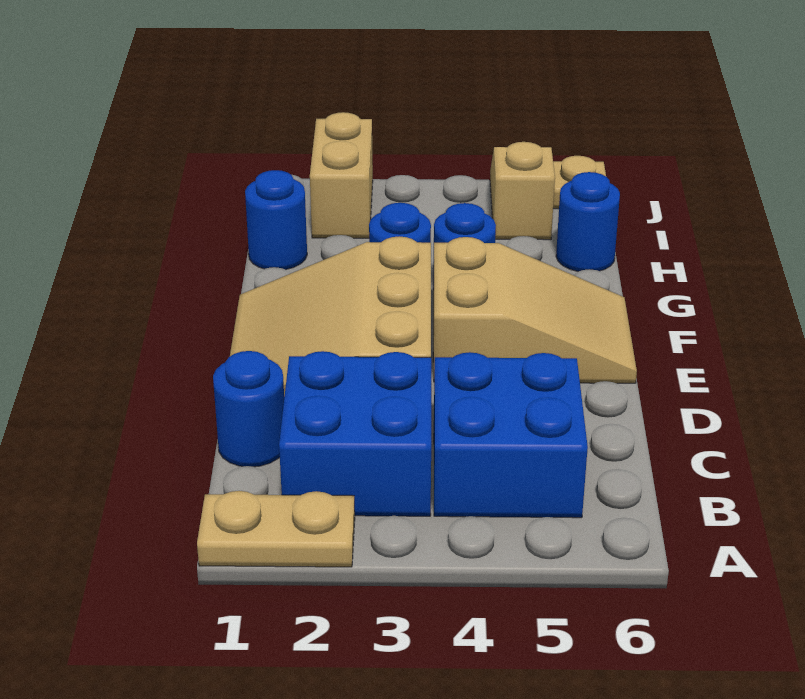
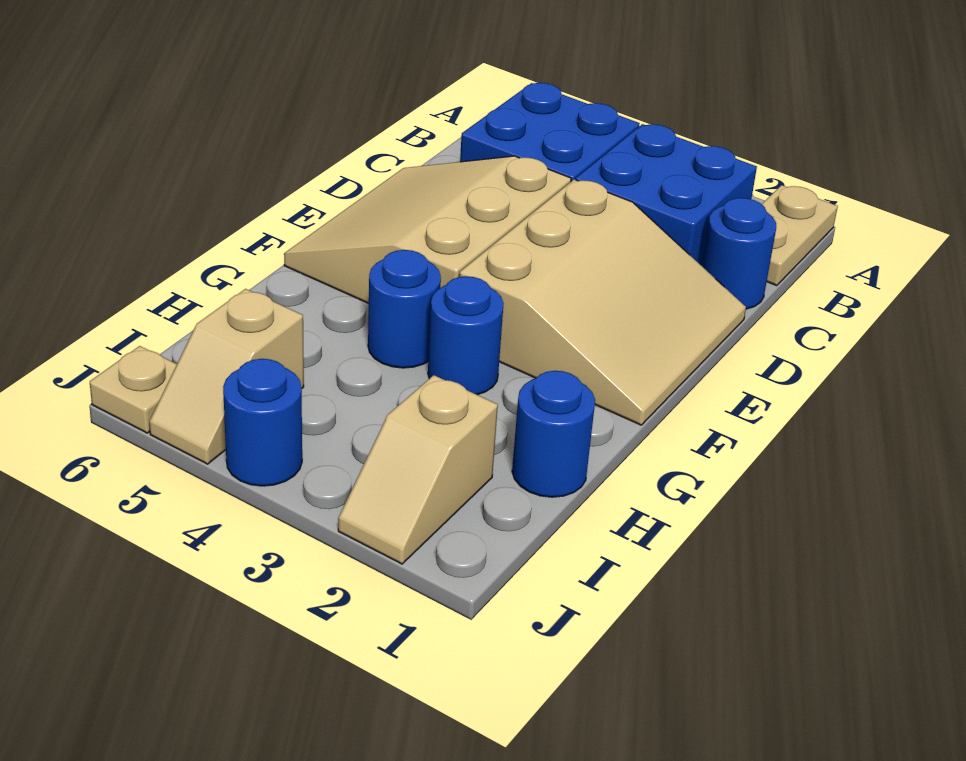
tan 1x2 plate [197,491,355,567] -> tan 1x2 plate turned to [762,185,838,286]
tan 2x3 slope [433,237,637,383] -> tan 3x3 slope [284,156,571,303]
blue 1x1 round brick [556,172,620,271] -> blue 1x1 round brick moved to [223,359,302,486]
tan 1x2 brick [310,112,373,238] -> tan 1x2 slope [338,375,498,564]

